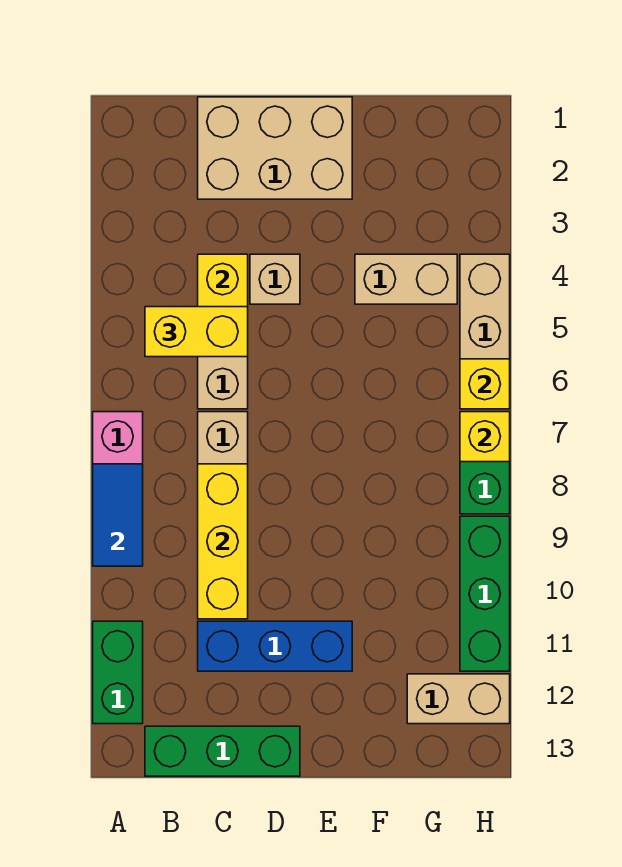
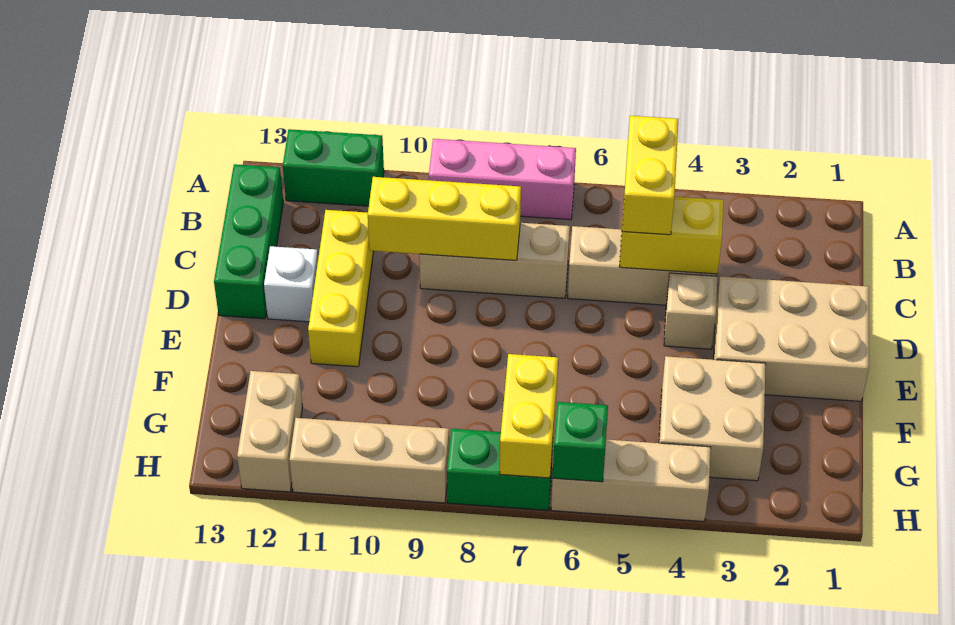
blue 1x2 tile [93,464,143,566] -> none
tan 2x3 brick [198,97,352,199] -> tan 2x3 brick turned to [714,276,869,401]
blue 1x3 brick [198,621,352,671] -> yellow 1x3 brick [308,210,374,367]
none -> white 1x1 brick [264,246,318,322]
tan 1x2 brick [355,254,457,304] -> tan 2x2 brick [659,356,766,481]
yellow 1x1 brick [460,359,510,409] -> green 1x1 brick [553,402,608,482]
yellow 1x1 brick [460,412,510,462] -> yellow 1x2 brick [500,354,558,478]
green 1x3 brick [460,516,510,671] -> tan 1x3 brick [290,418,449,503]

